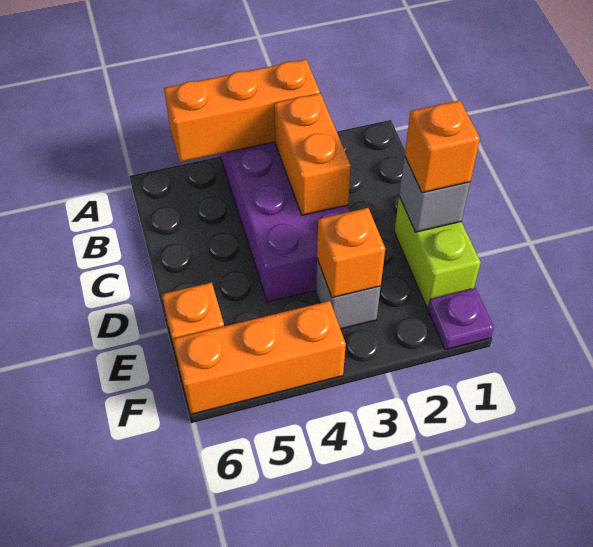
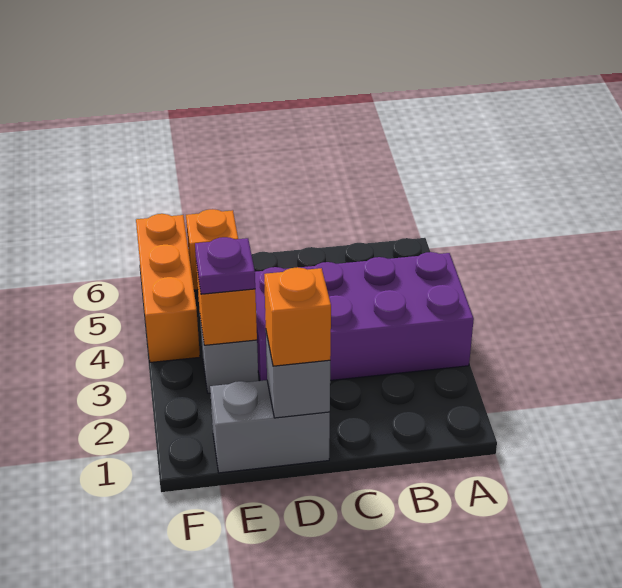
orange 1x3 brick [164,59,320,162] -> none
orange 1x2 brick [274,93,351,215] -> none
lime 1x2 brick [394,197,481,308] -> grey 1x2 brick [210,380,330,473]
purple 1x1 plate [428,288,494,350] -> purple 1x1 plate moved to [195,237,255,294]

